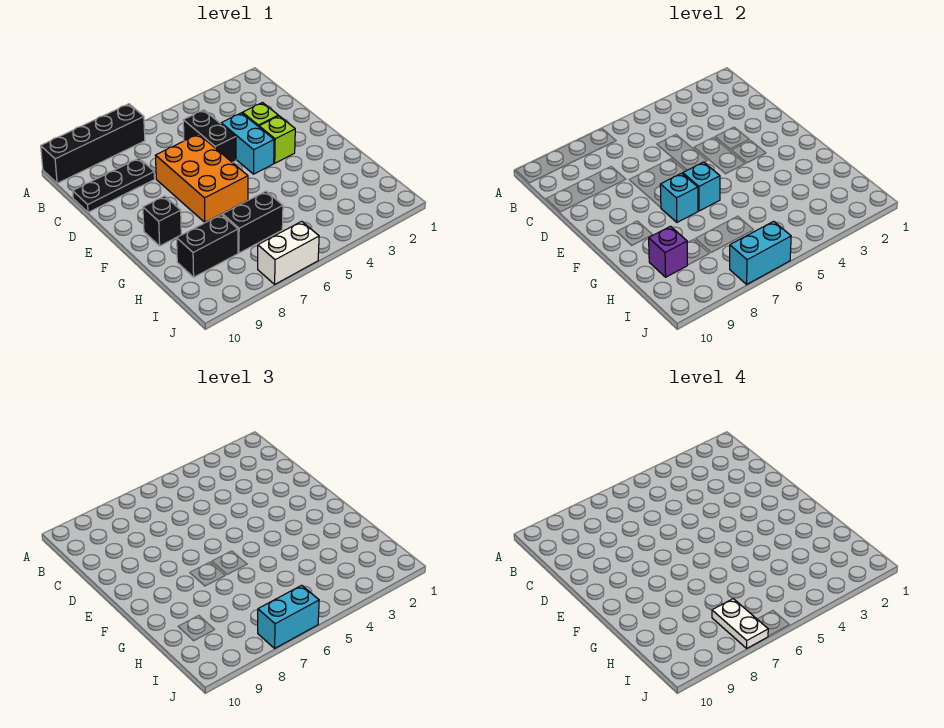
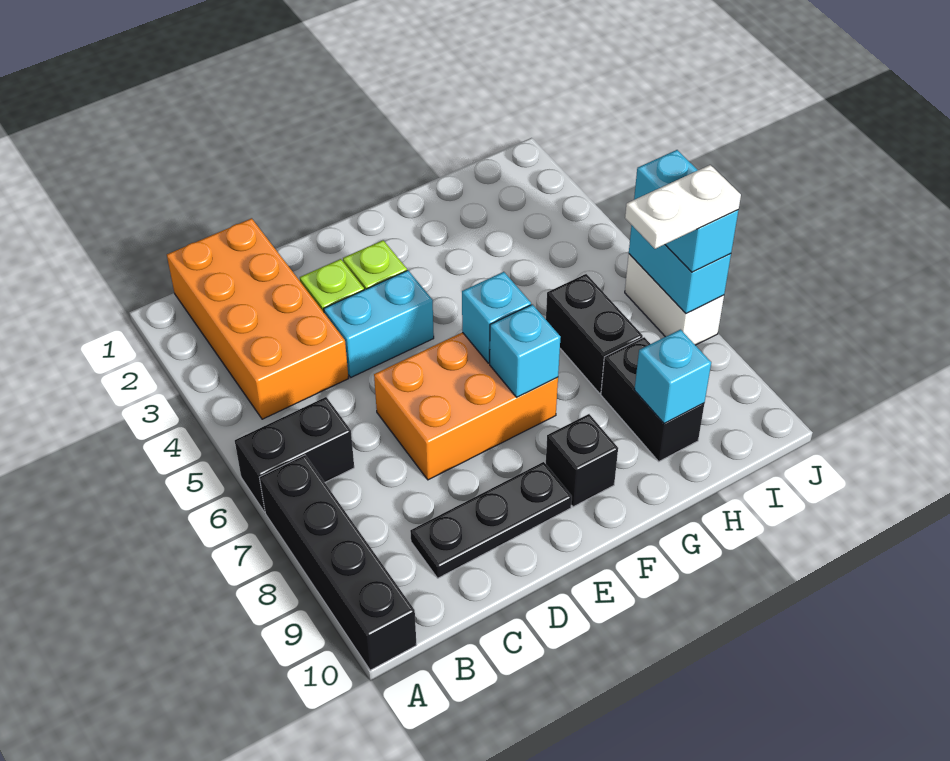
none -> orange 2x4 brick [167,218,349,419]
black 1x2 brick [183,110,236,163] -> black 1x2 brick moved to [235,397,354,512]
black 1x3 plate [73,158,155,212] -> black 1x3 plate turned to [410,462,572,578]
purple 1x1 brick [649,226,687,277] -> cyan 1x1 brick [635,330,711,424]

